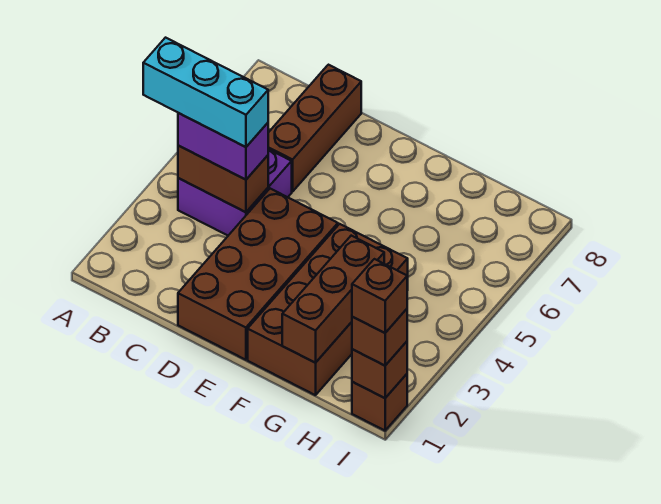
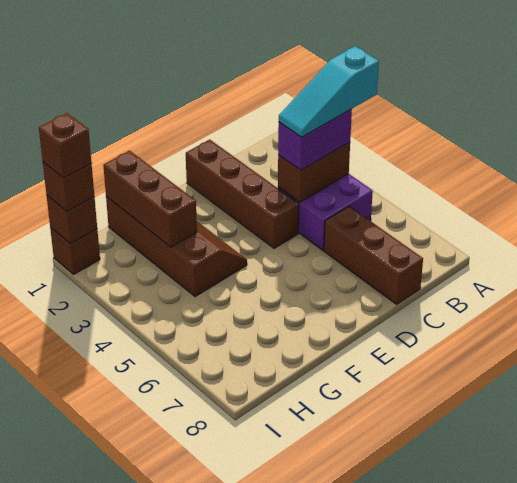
cyan 1x3 brick [143,38,268,147] -> cyan 1x3 slope [279,46,379,137]
brown 2x4 brick [178,189,338,360] -> brown 1x4 brick [186,139,299,249]
brown 2x4 brick [248,224,408,395] -> brown 2x4 slope [106,197,247,297]

